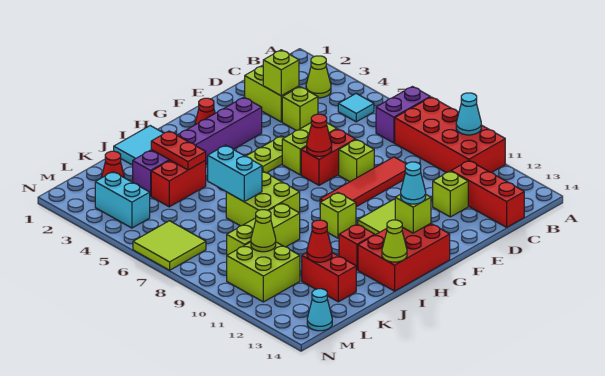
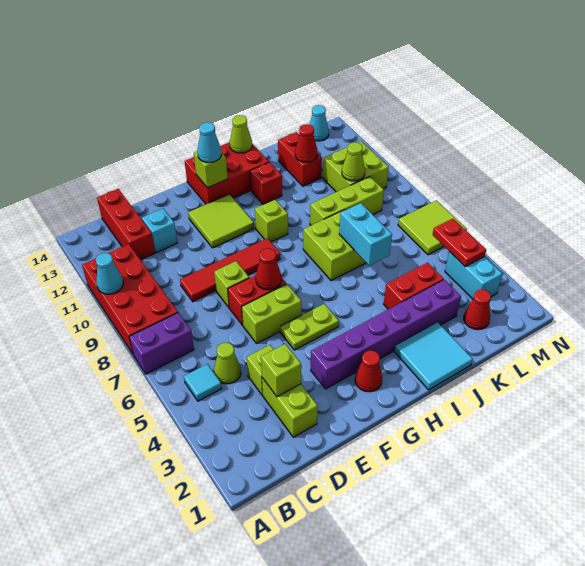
lime 1x1 cone [306,56,331,98] -> lime 1x1 cone moved to [214,343,241,384]
lime 1x1 brick [433,171,468,217] -> cyan 1x1 brick [142,209,177,253]
red 1x2 plate [151,131,206,170] -> red 1x2 plate moved to [433,219,486,267]

